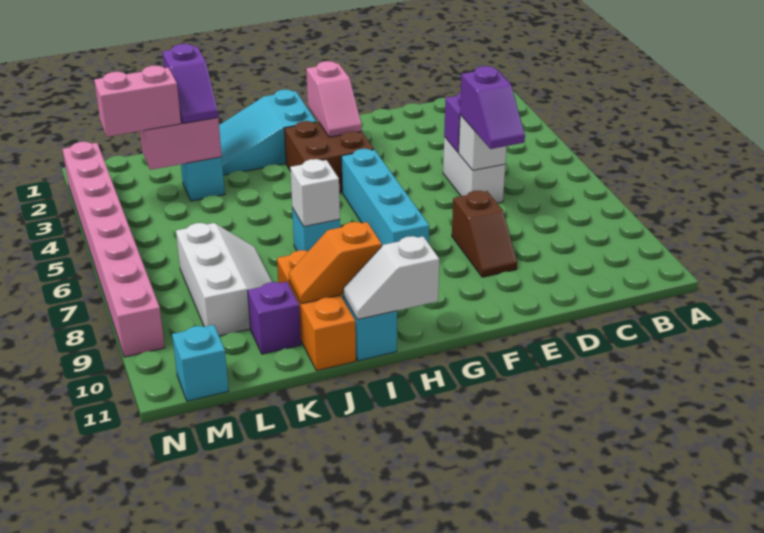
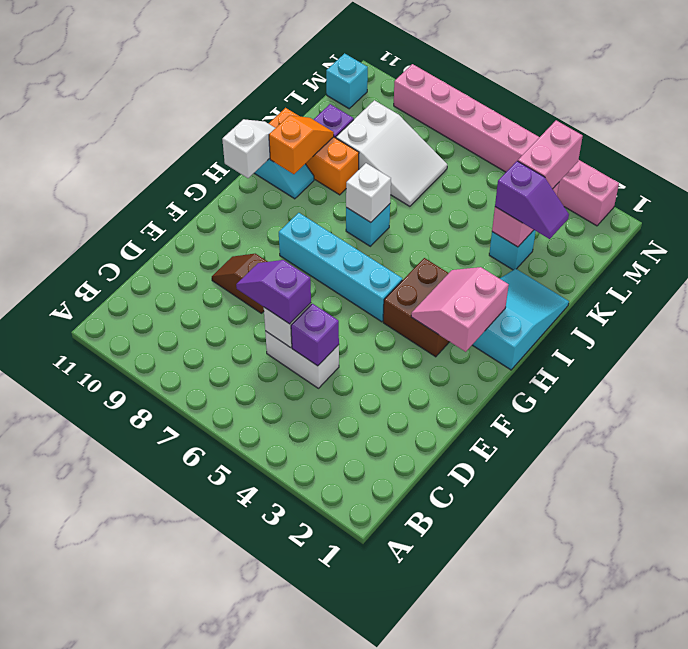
pink 1x2 slope [306,61,362,137] -> pink 2x2 slope [411,267,509,352]
purple 1x2 slope [162,44,218,124] -> purple 1x2 slope turned to [495,161,569,239]
white 2x3 slope [176,223,272,336] -> white 2x3 slope turned to [336,100,447,206]

